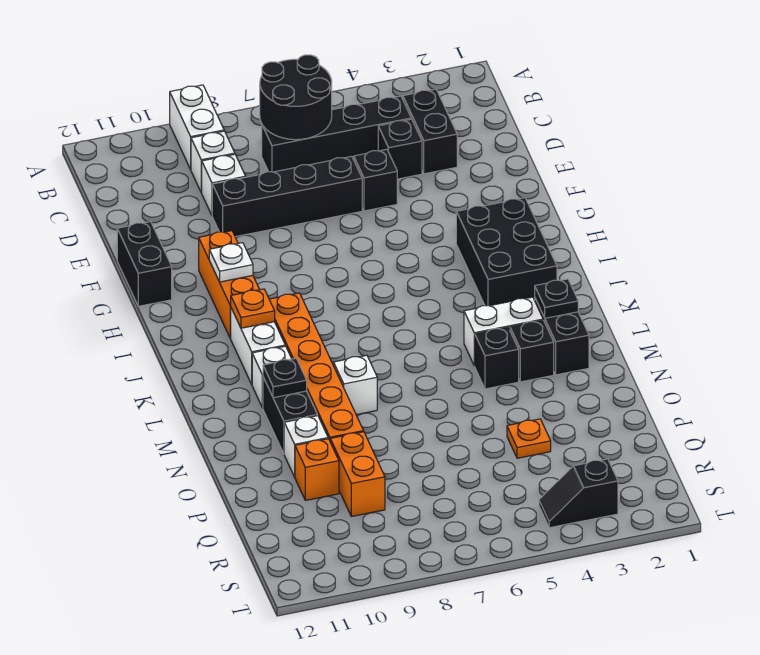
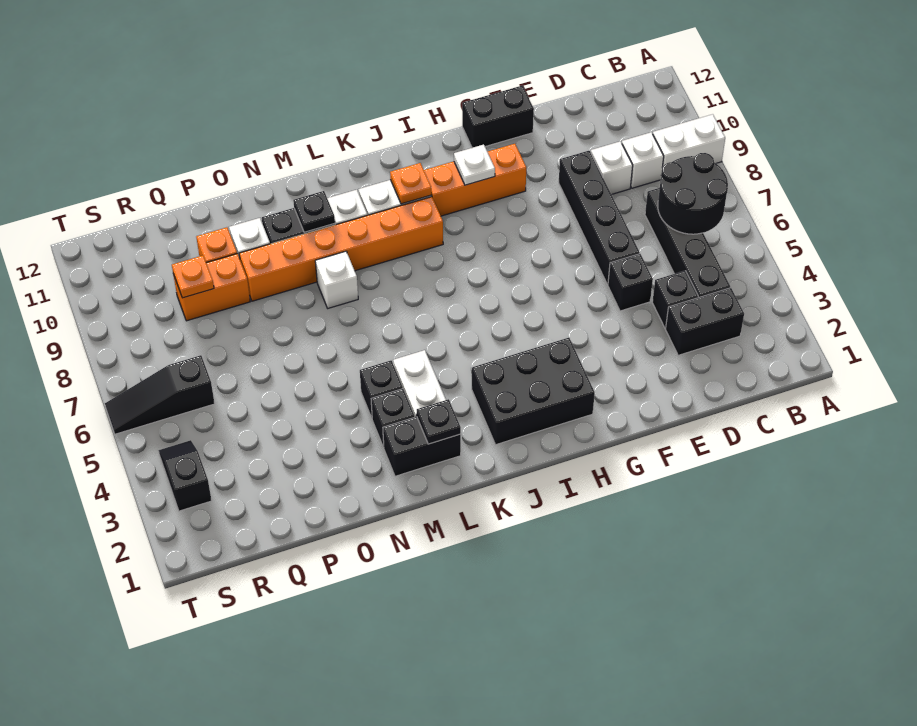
orange 1x1 plate [507,419,551,458] -> orange 1x1 plate moved to [172,256,214,298]
none -> black 1x3 slope [105,355,215,434]

